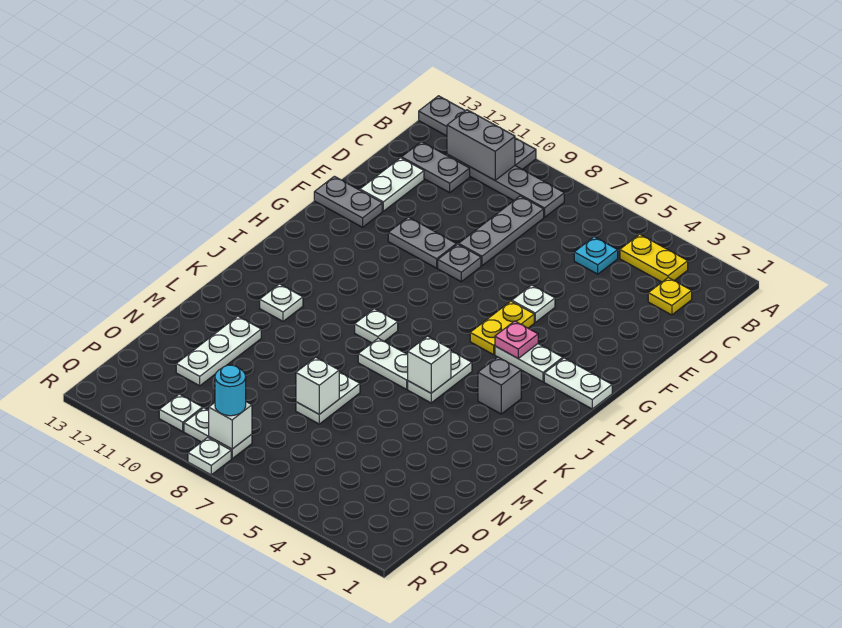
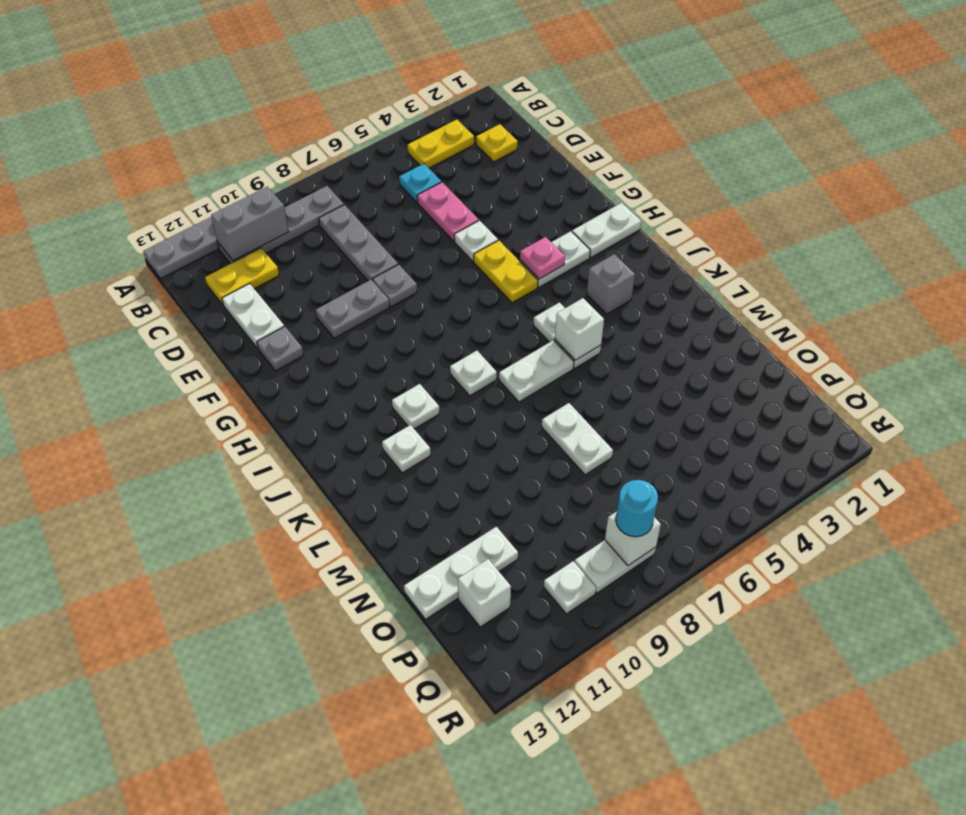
grey 1x2 plate [402,142,470,193] -> yellow 1x2 plate [205,248,279,305]
none -> pink 1x2 plate [417,182,479,241]
grey 1x2 plate [314,176,382,227] -> grey 1x1 plate [257,326,304,371]
white 1x3 plate [176,316,261,386] -> white 1x3 plate turned to [404,527,518,619]
white 1x1 brick [296,357,339,414] -> white 1x1 brick moved to [458,559,511,627]
white 1x1 plate [188,437,231,475] -> white 1x1 plate moved to [392,384,440,429]

